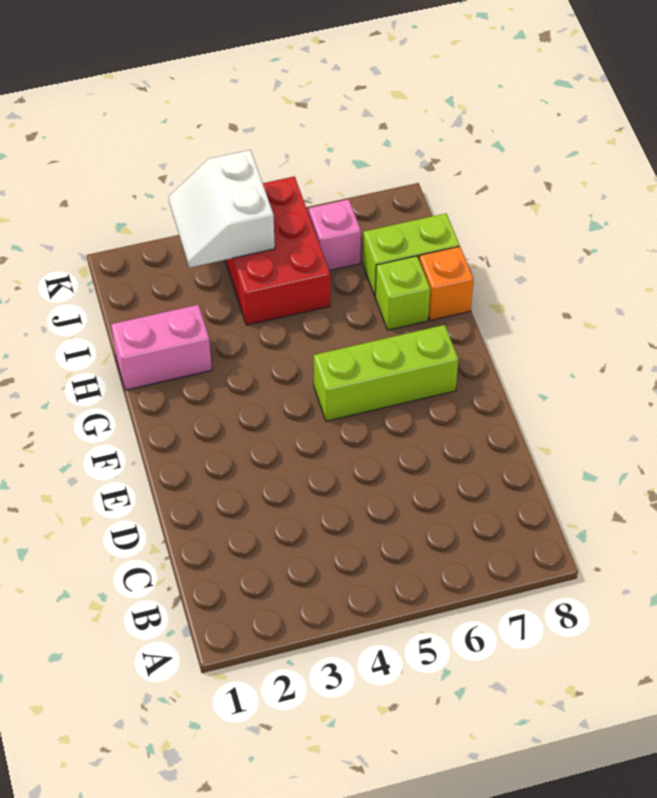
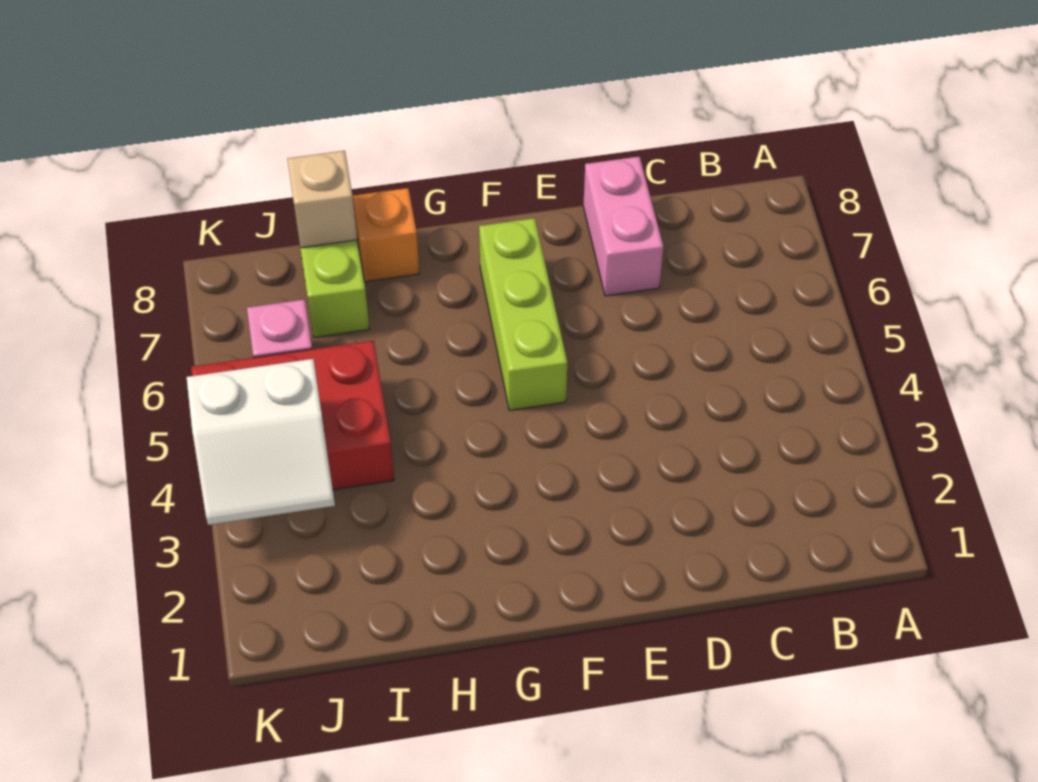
pink 1x2 brick [111,305,212,390] -> pink 1x2 brick moved to [583,156,663,296]
lime 1x1 brick [375,256,430,330] -> none
none -> tan 1x1 brick [287,151,357,248]

